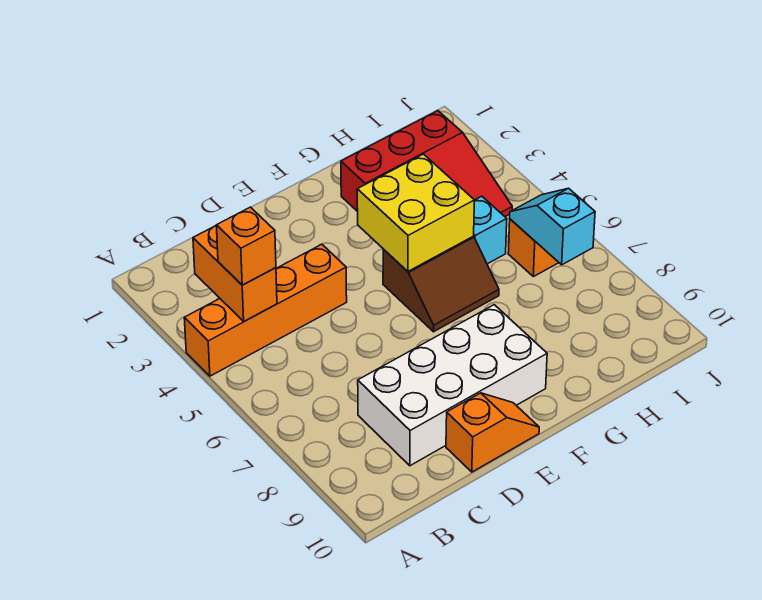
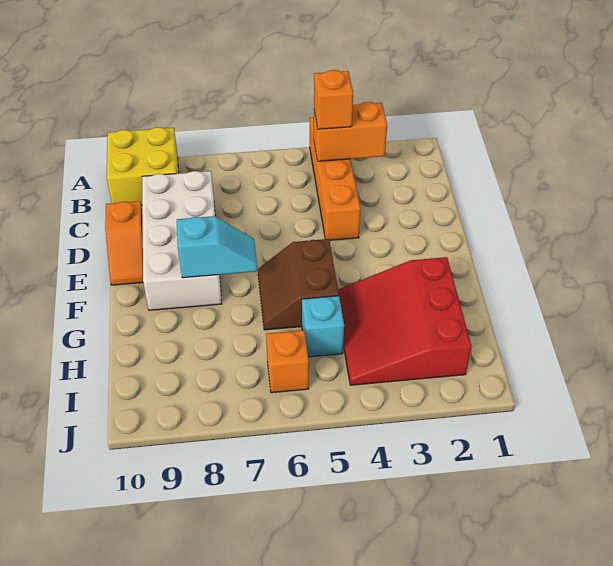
yellow 2x2 brick [357,154,474,271] -> yellow 2x2 brick moved to [107,127,179,205]
cyan 1x2 slope [510,188,595,265] -> cyan 1x2 slope moved to [177,216,257,278]

